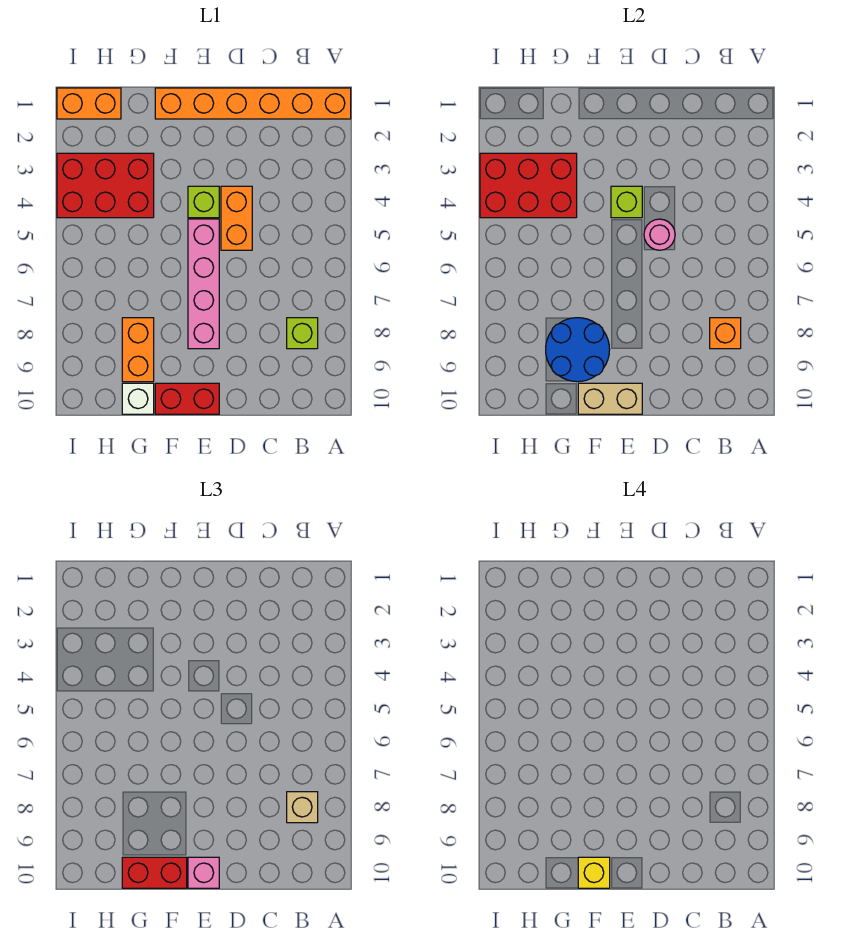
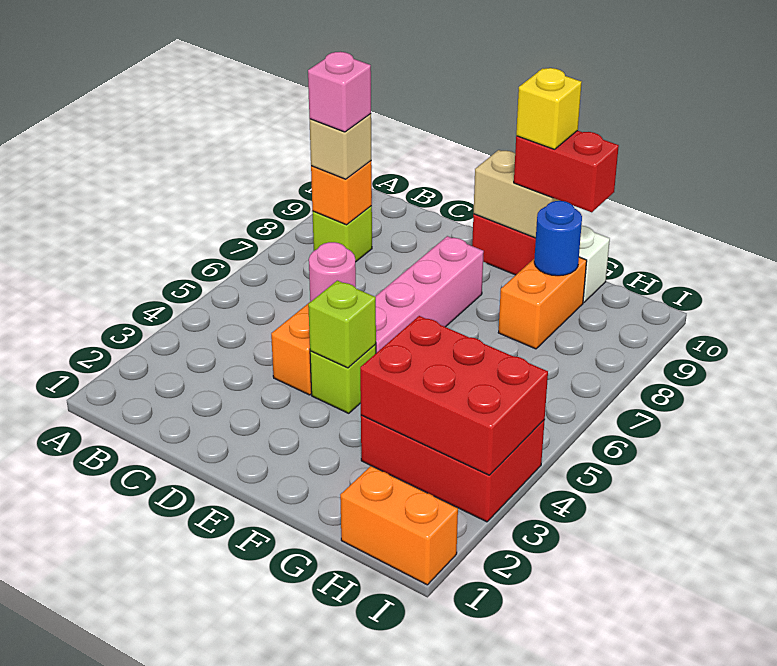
orange 1x6 brick [155,88,351,119] -> none
pink 1x1 brick [188,857,219,888] -> pink 1x1 brick moved to [308,52,371,132]
blue 2x2 round brick [546,318,610,382] -> blue 1x1 round brick [534,201,582,276]

